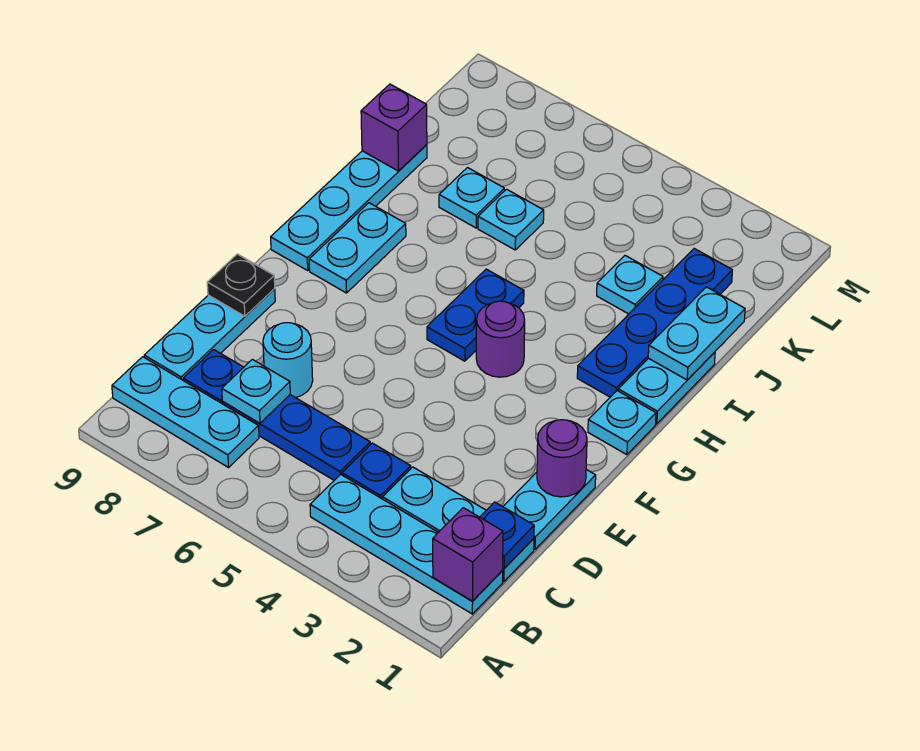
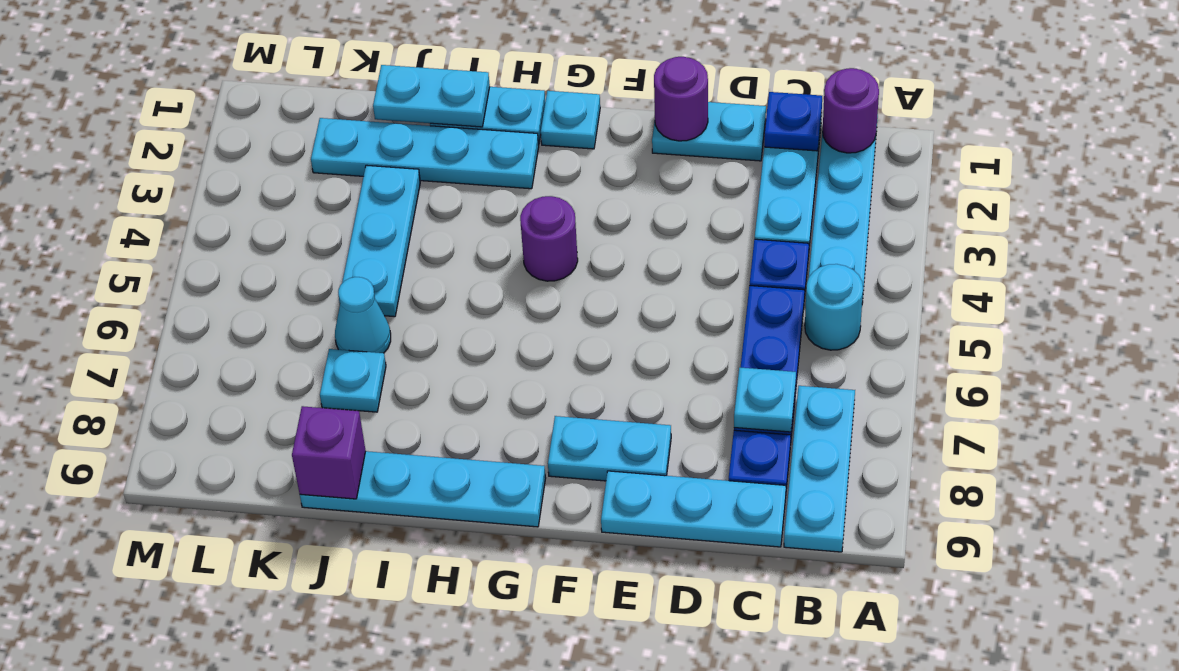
purple 1x1 brick [433,508,503,601] -> purple 1x1 round brick [823,68,879,153]
cyan 1x1 round brick [263,323,313,398] -> cyan 1x1 round brick moved to [805,264,863,350]
black 1x1 plate [207,254,275,316] -> none
blue 1x2 plate [427,269,524,361] -> none
cyan 1x2 plate [309,203,406,293] -> cyan 1x2 plate moved to [548,416,671,481]
blue 1x4 plate [577,249,732,397] -> cyan 1x4 plate [311,118,539,189]
cyan 1x1 plate [597,256,663,314] -> cyan 1x3 plate [339,165,420,317]
cyan 1x1 plate [478,189,544,250] -> cyan 1x1 cone [335,277,391,353]

